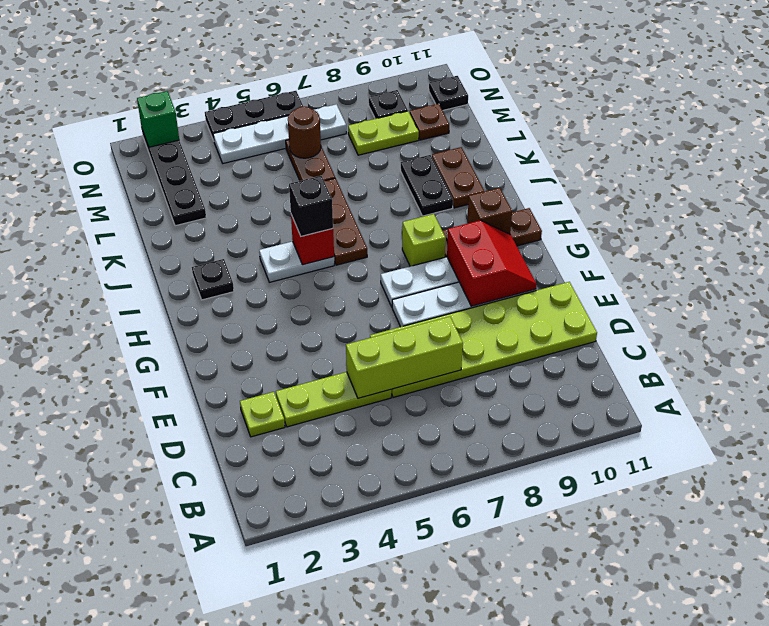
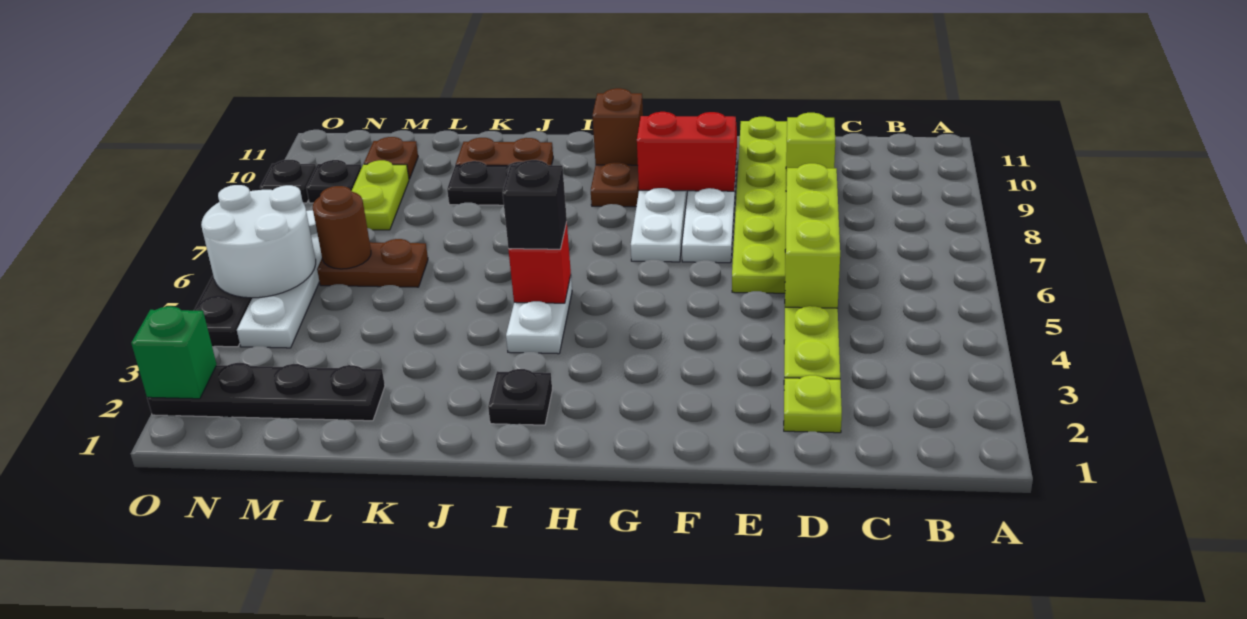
lime 1x1 brick [402,214,446,266] -> lime 1x1 brick moved to [786,113,835,186]
brown 1x3 plate [324,178,367,265] -> none
none -> white 2x2 round brick [201,185,316,298]
black 1x1 plate [429,76,468,111] -> black 1x1 plate moved to [260,160,316,203]

